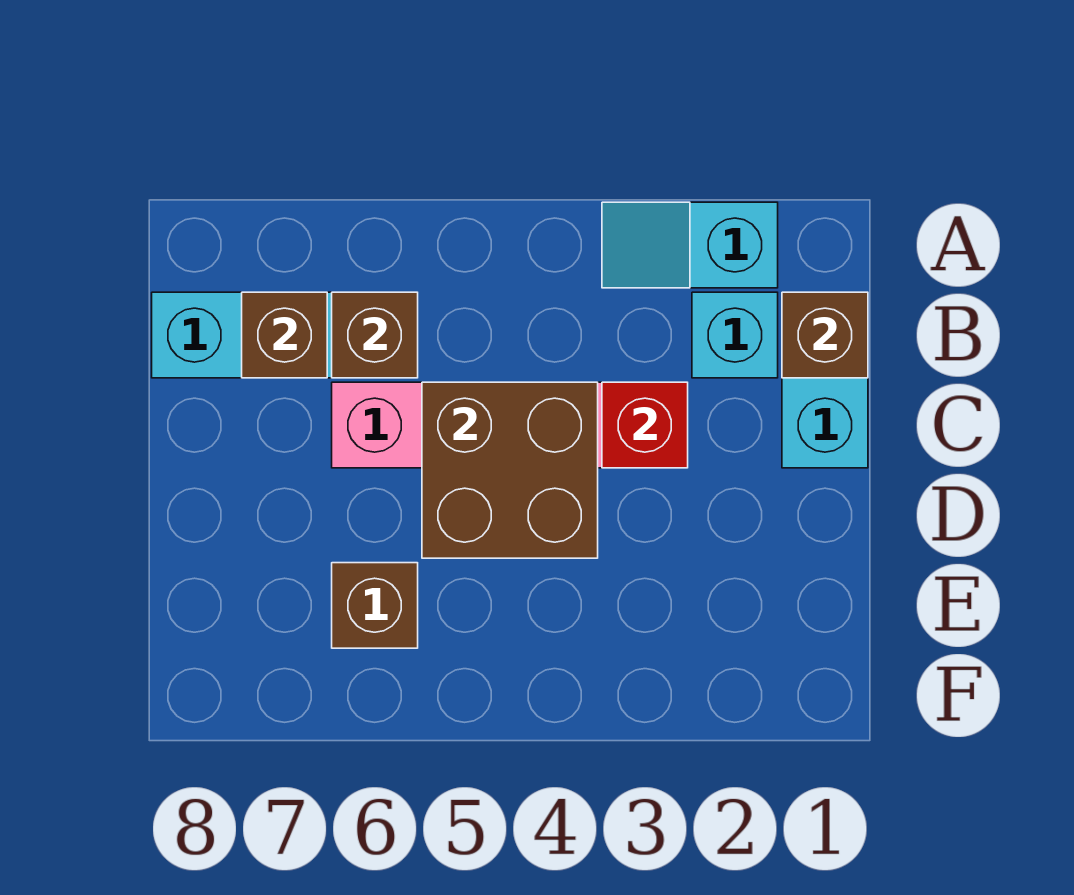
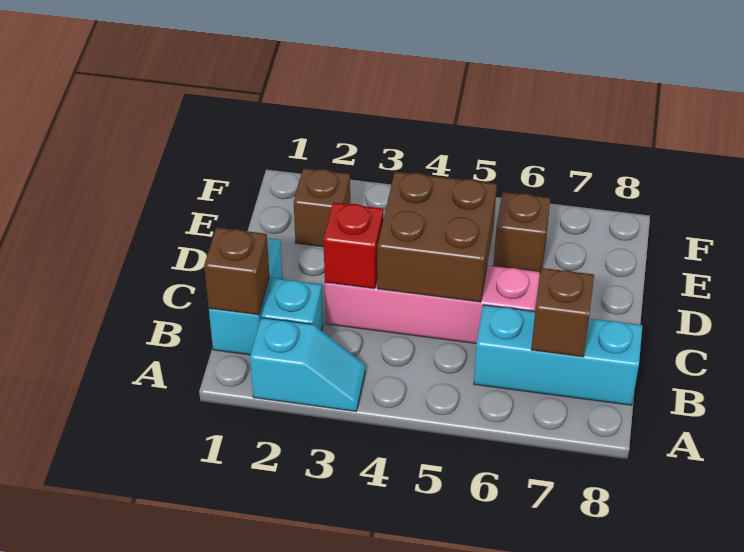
brown 1x1 brick [332,292,418,378] -> brown 1x1 brick moved to [294,168,350,247]

